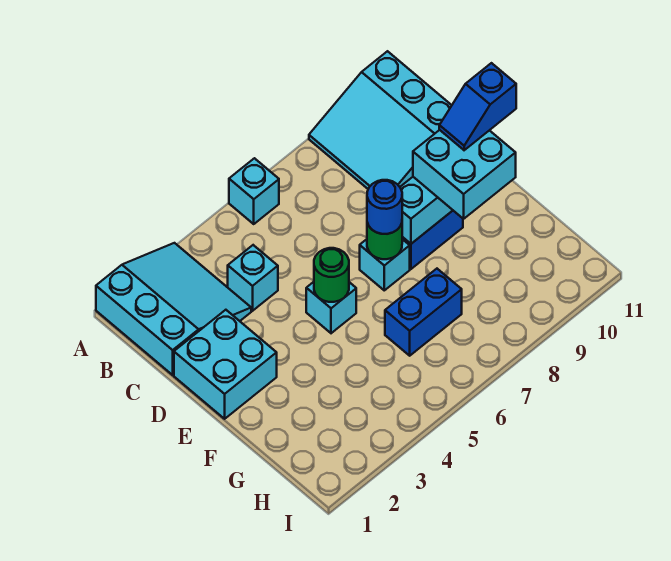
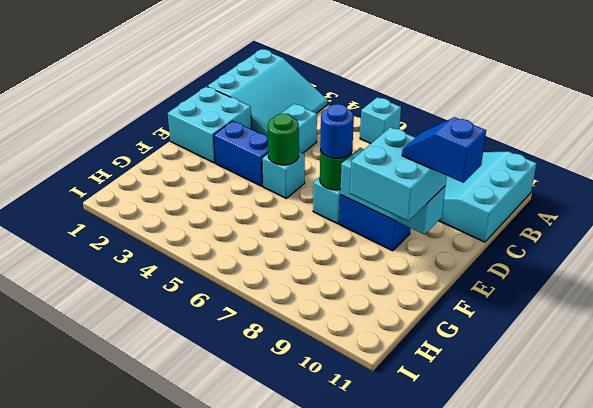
blue 1x2 brick [385,269,462,356] -> blue 1x2 brick moved to [214,121,268,186]

